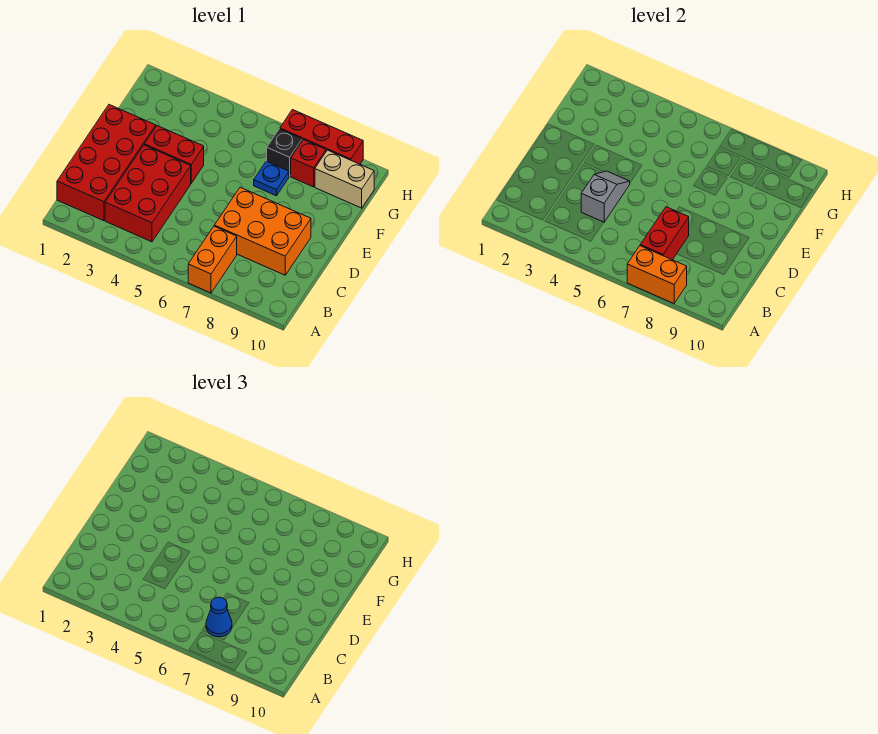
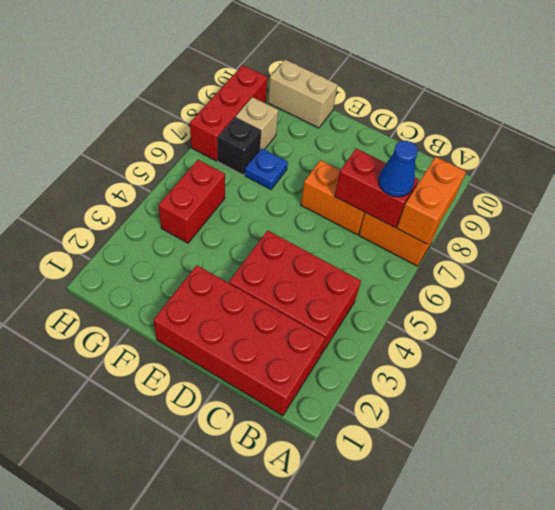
grey 1x2 slope [581,171,630,222] -> none
orange 2x3 brick [214,187,311,275] -> orange 1x2 brick [301,160,365,234]
red 1x2 brick [144,126,204,183] -> red 1x2 brick moved to [159,160,225,243]
red 1x1 brick [291,140,326,187] -> tan 1x1 brick [236,97,278,150]
tan 1x2 brick [315,150,374,208] -> tan 1x2 brick turned to [268,60,338,128]

